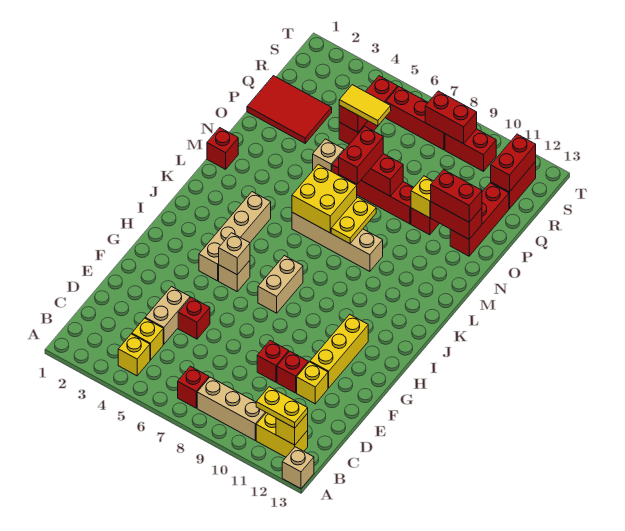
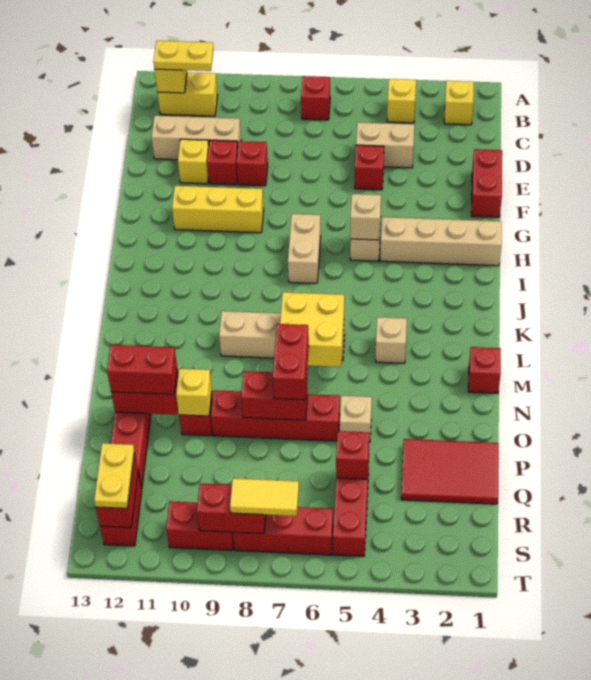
tan 1x1 brick [282,447,314,489] -> tan 1x1 brick moved to [376,317,407,363]
tan 1x3 brick [197,377,266,440] -> tan 1x3 brick moved to [151,116,241,160]
yellow 1x1 brick [132,318,163,360] -> yellow 1x1 brick moved to [444,81,474,125]
tan 1x2 brick [145,287,190,344] -> tan 1x2 brick turned to [356,122,414,168]
none -> red 1x2 brick [471,149,502,217]
yellow 1x3 brick [310,315,368,388] -> yellow 1x3 brick turned to [172,186,264,233]
tan 1x4 brick [199,192,271,281] -> tan 1x4 brick turned to [380,217,502,266]
yellow 1x2 plate [331,197,376,244] -> yellow 1x2 plate moved to [94,443,135,508]
yellow 1x2 tile [339,85,391,126] -> yellow 1x2 tile moved to [230,478,299,516]

